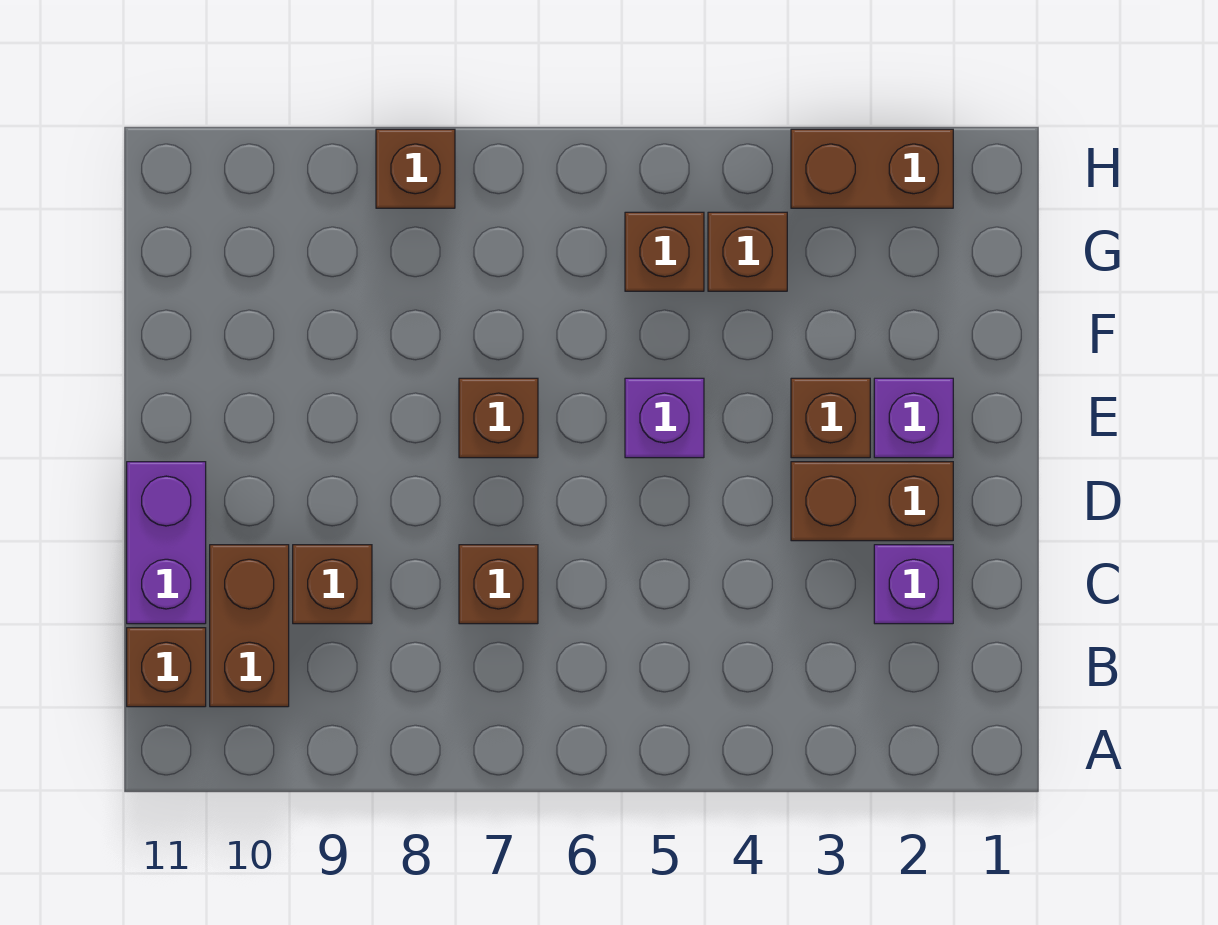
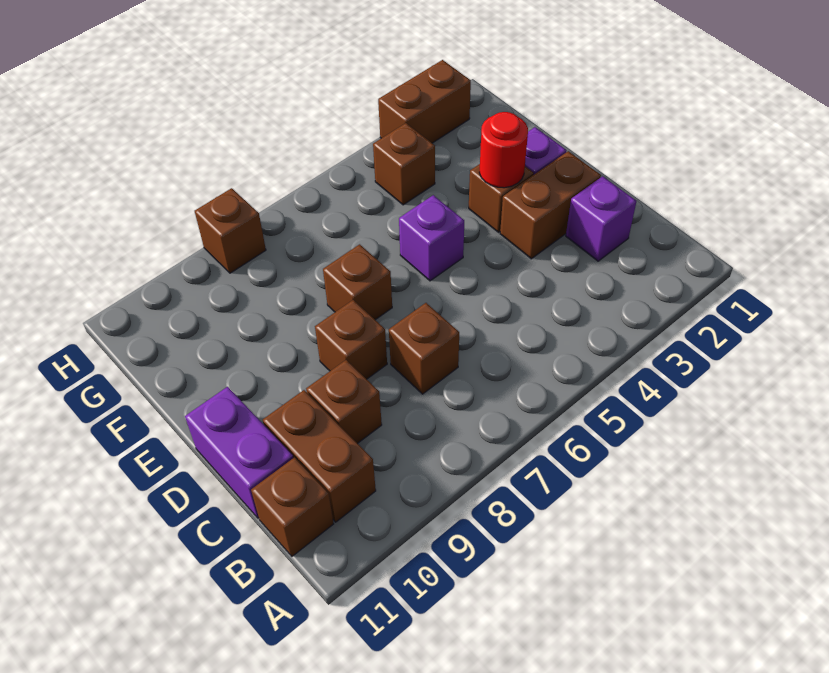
none -> red 1x1 round brick [479,112,528,188]
brown 1x1 brick [625,212,704,291] -> brown 1x1 brick moved to [315,300,387,379]

